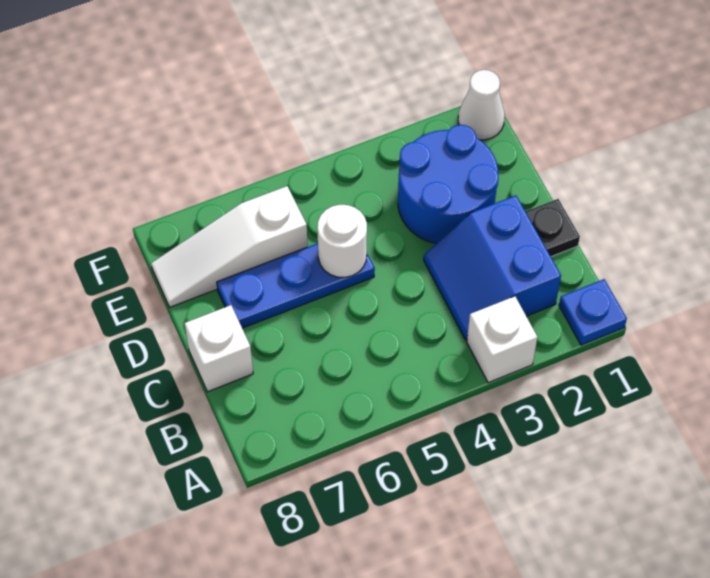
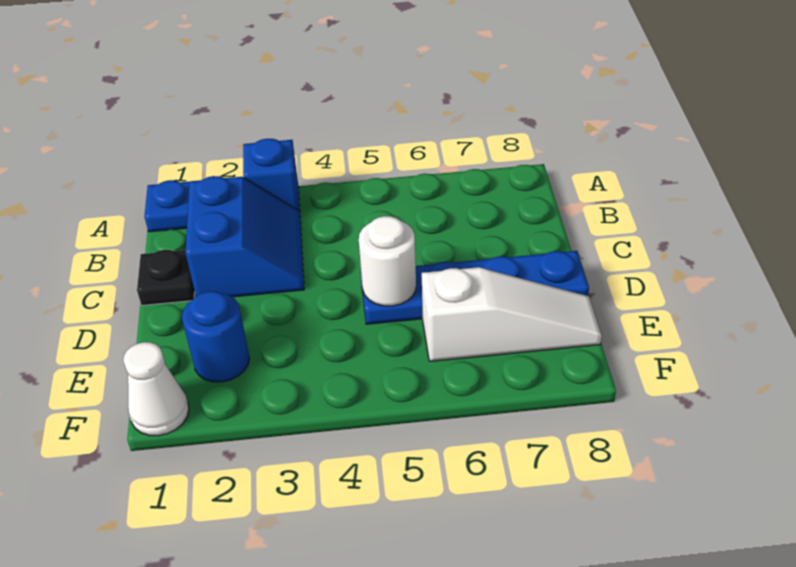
white 1x1 brick [467,296,537,383] -> blue 1x1 brick [243,139,300,213]
white 1x1 brick [185,305,253,392] -> none
blue 2x2 round brick [398,125,499,244] -> blue 1x1 round brick [182,291,250,382]
blue 1x3 plate [217,243,375,328] -> blue 1x4 plate [361,251,589,324]

